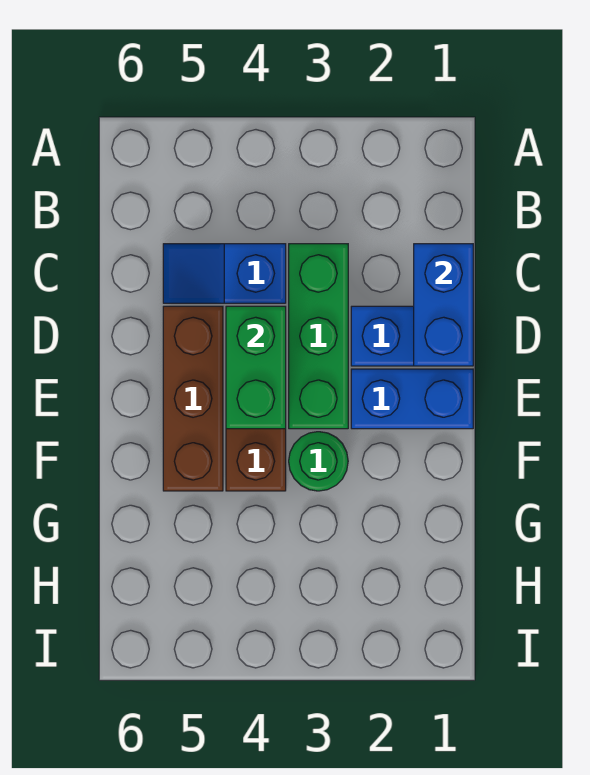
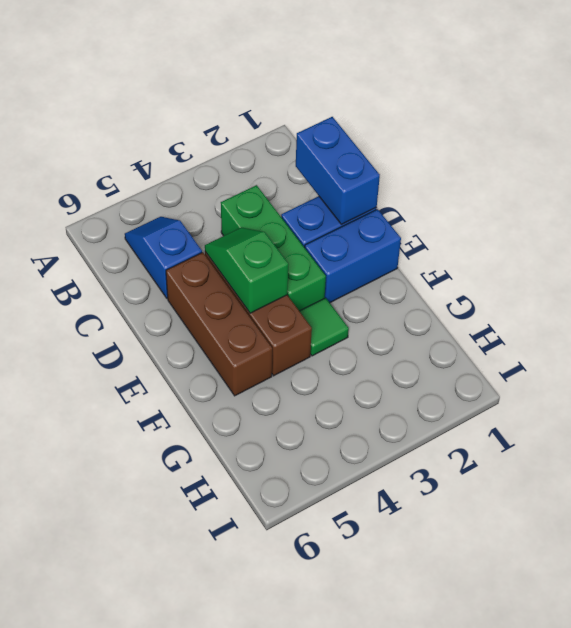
blue 1x2 slope [163,244,286,303] -> blue 1x2 slope turned to [125,217,202,299]
green 1x2 brick [226,306,286,429] -> green 1x2 slope [205,227,288,313]
green 1x1 round brick [289,432,348,491] -> green 1x1 tile [300,298,349,356]

